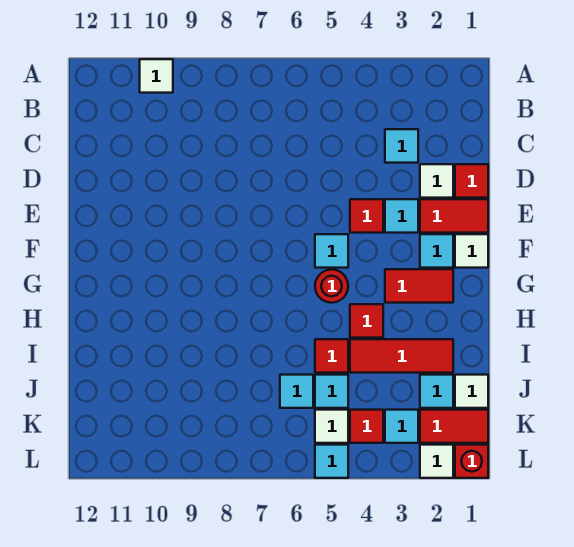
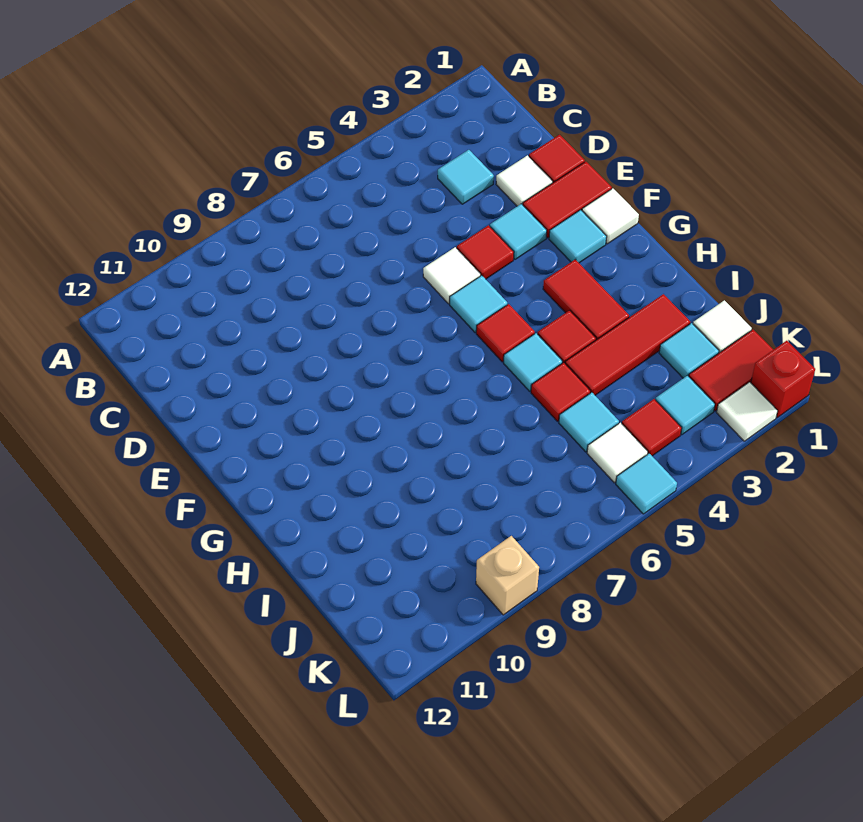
white 1x1 tile [140,59,173,93] -> white 1x1 tile moved to [423,247,481,304]
red 1x2 tile [385,269,453,303] -> red 1x2 tile turned to [543,260,629,340]
red 1x1 round brick [315,269,348,303] -> red 1x1 tile [476,304,535,362]
cyan 1x1 tile [280,375,313,408] -> cyan 1x1 tile moved to [504,333,562,391]
none -> tan 1x1 brick [476,536,539,615]

